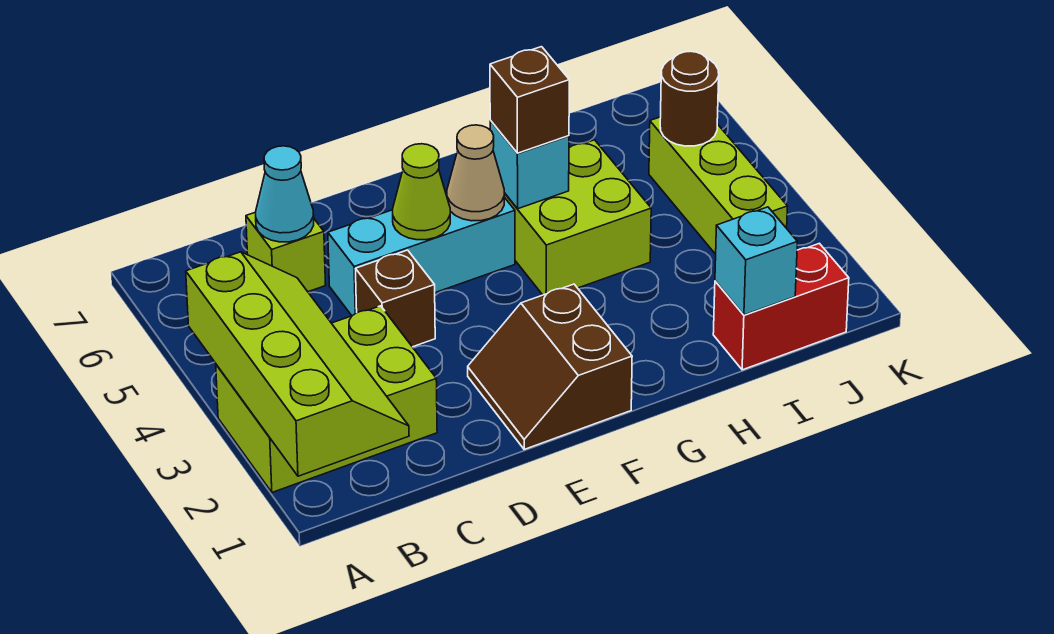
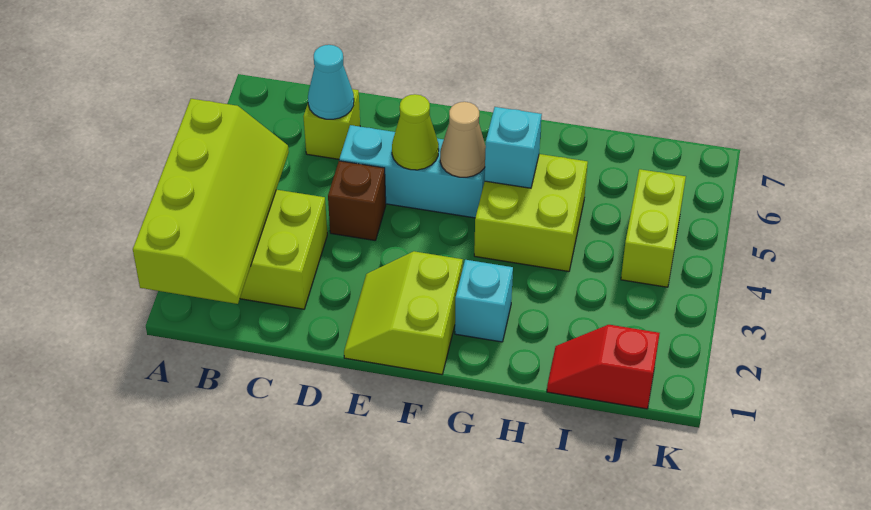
brown 2x2 slope [468,284,632,449] -> lime 2x2 slope [344,251,463,374]
brown 1x1 brick [490,47,569,153] -> none
red 1x2 brick [713,243,849,370] -> red 1x2 slope [547,325,660,409]
cyan 1x1 brick [715,207,797,315] -> cyan 1x1 brick moved to [455,260,513,342]
lime 1x3 brick [649,117,787,254] -> lime 1x2 brick [621,169,686,287]
brown 1x1 round brick [660,51,719,146] -> none

